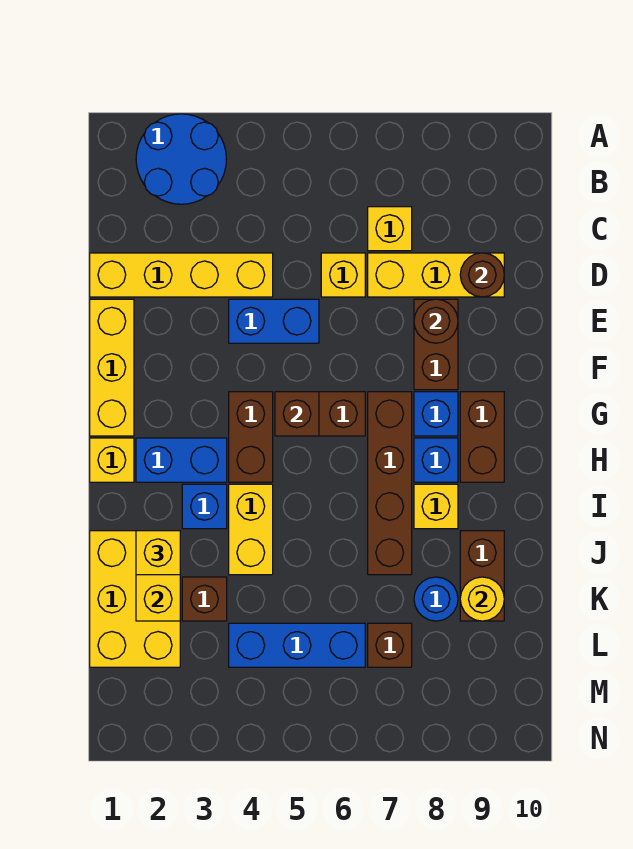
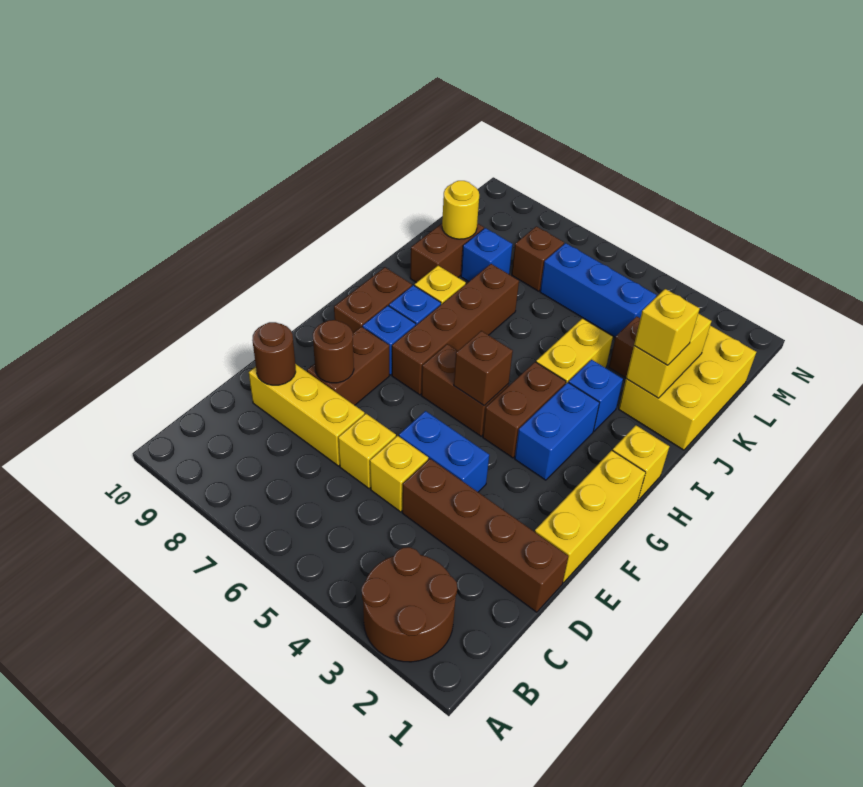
blue 2x2 round brick [136,114,226,204] -> brown 2x2 round brick [362,547,457,662]
yellow 1x1 brick [368,207,412,251] -> yellow 1x1 brick moved to [370,436,428,512]
yellow 1x4 brick [90,253,273,297] -> brown 1x4 brick [402,459,569,612]
blue 1x2 brick [136,438,227,482] -> blue 1x2 brick turned to [515,382,599,480]
blue 1x1 round brick [414,577,458,621] -> blue 1x1 brick [461,228,512,282]

